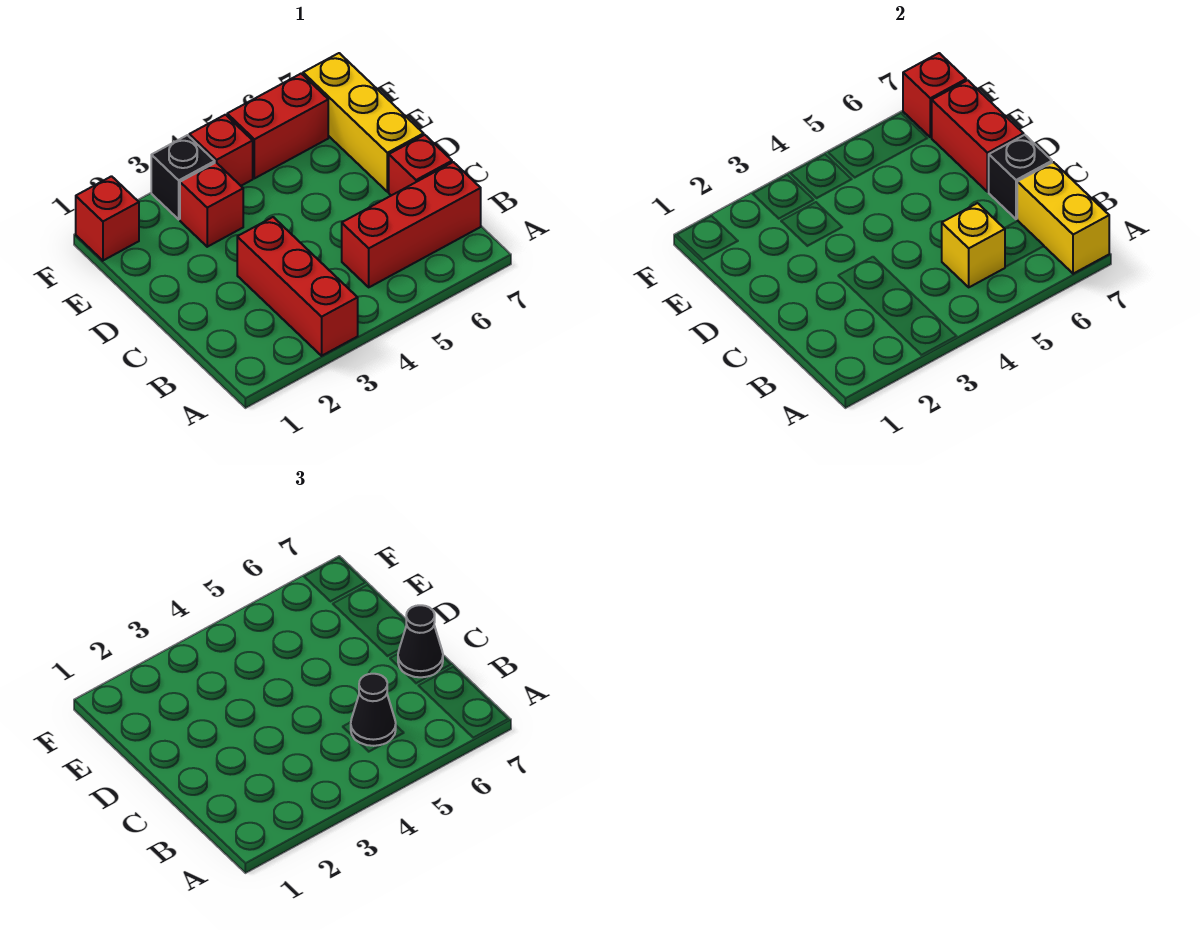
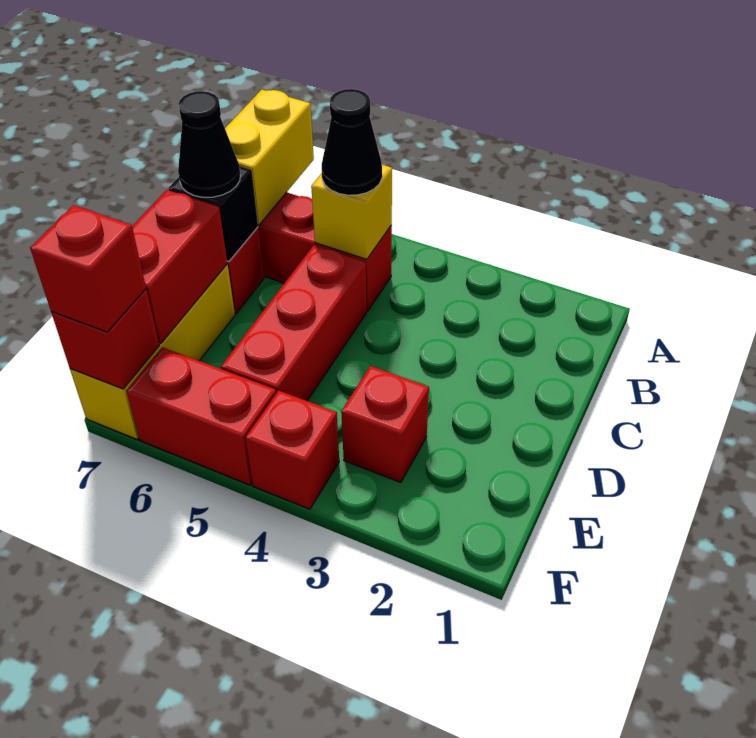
red 1x3 brick [237,217,358,356] -> red 1x3 brick moved to [221,245,366,401]
red 1x1 brick [76,176,139,261] -> red 1x1 brick moved to [30,205,146,332]
black 1x1 brick [151,135,215,219] -> none

